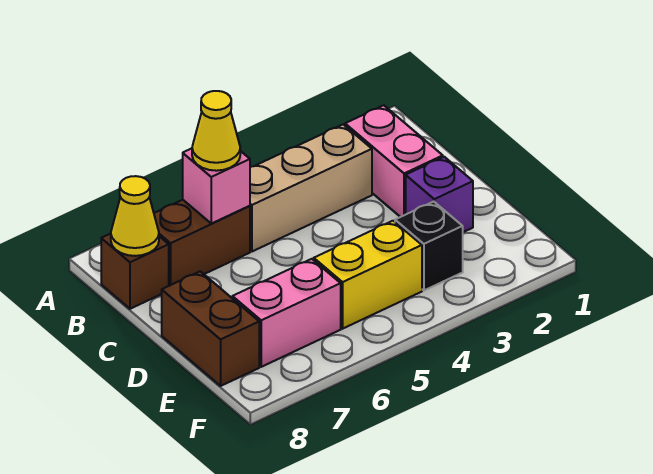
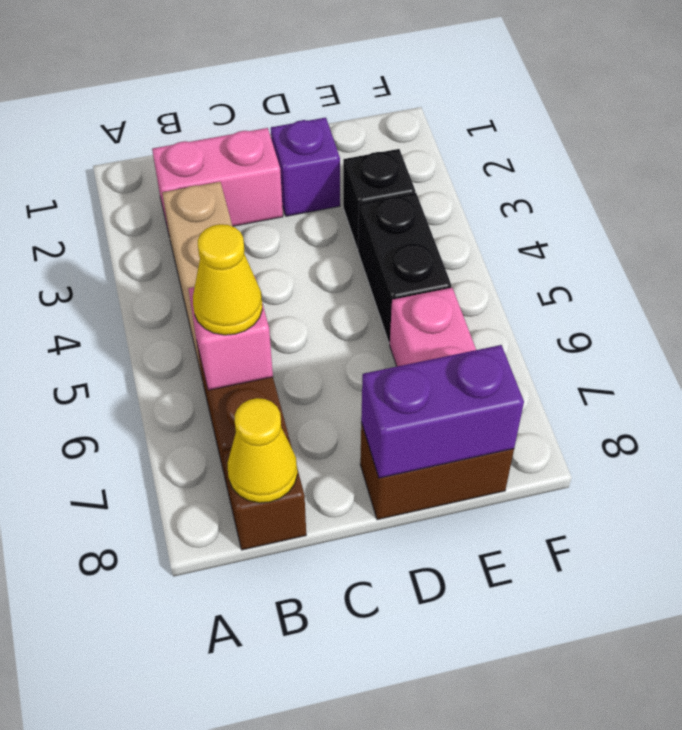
none -> purple 1x2 brick [361,345,524,478]
yellow 1x2 brick [314,221,422,329] -> black 1x2 brick [358,193,451,343]

